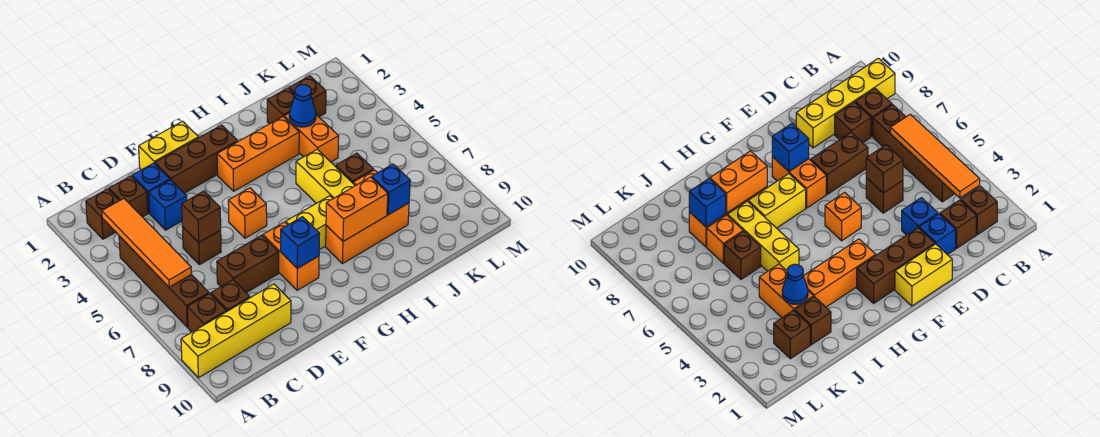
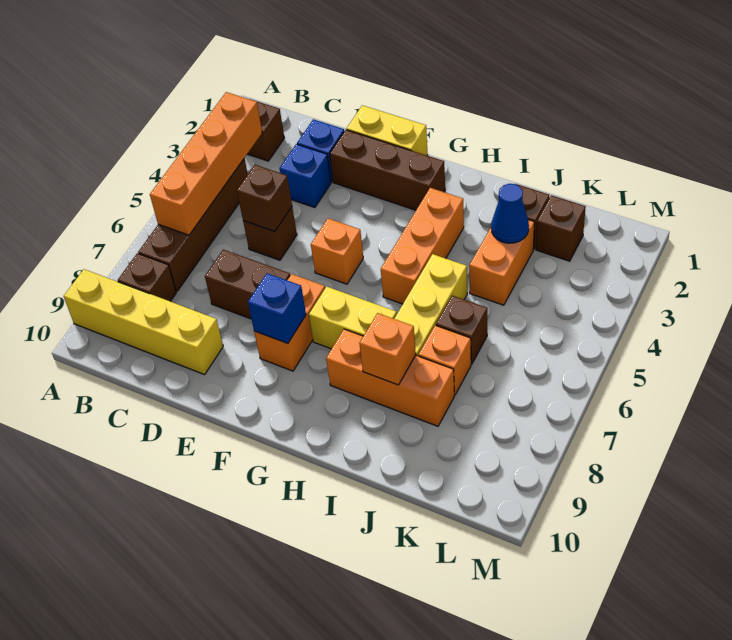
orange 1x4 tile [102,199,192,287] -> orange 1x4 brick [150,92,262,235]
brown 1x1 brick [109,176,148,217] -> none
brown 1x1 brick [211,280,250,312] -> none
orange 1x3 brick [217,117,299,191] -> orange 1x3 brick turned to [381,188,464,304]
orange 1x2 brick [326,177,388,241] -> orange 1x1 brick [359,313,416,385]
blue 1x1 brick [372,164,410,215] -> none

